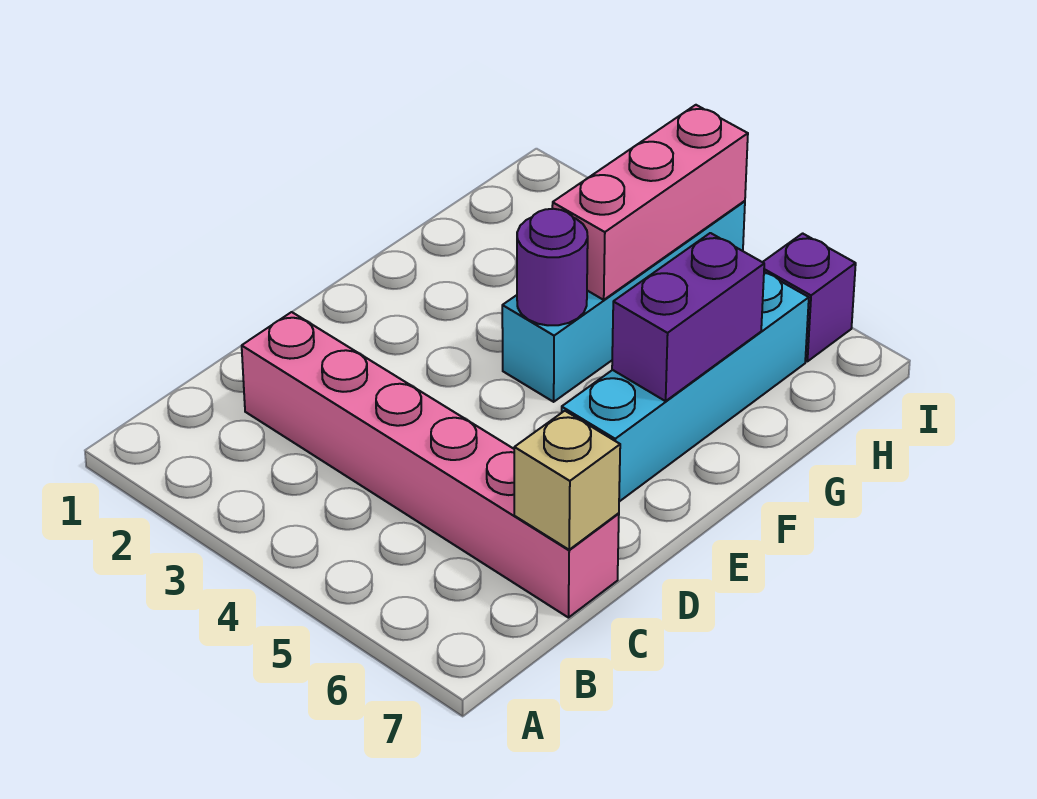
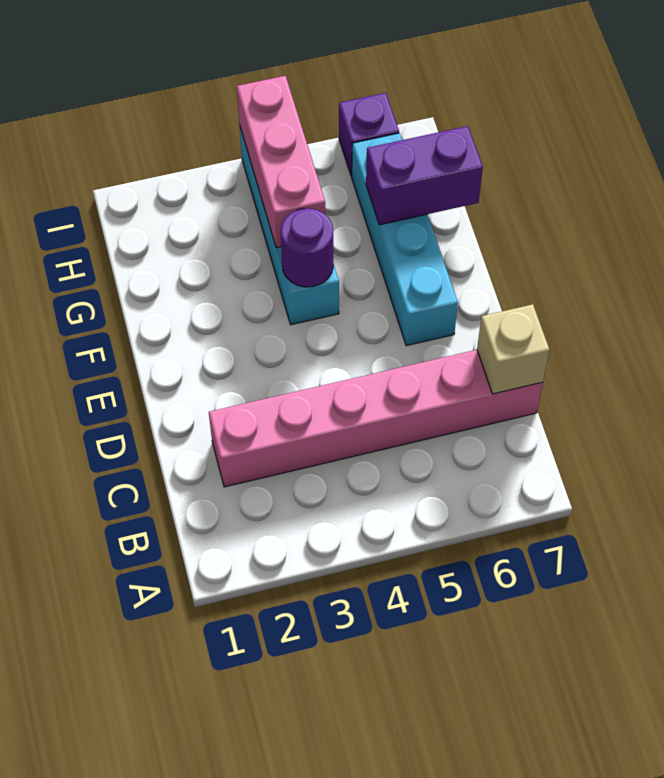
purple 1x2 brick [612,233,764,401] -> purple 1x2 brick turned to [366,126,483,225]

